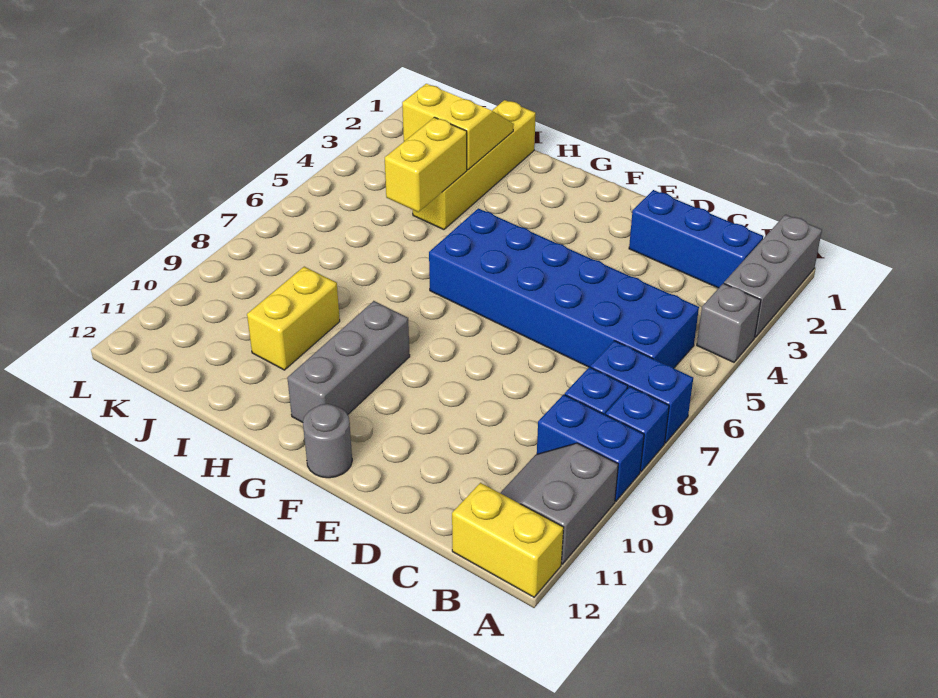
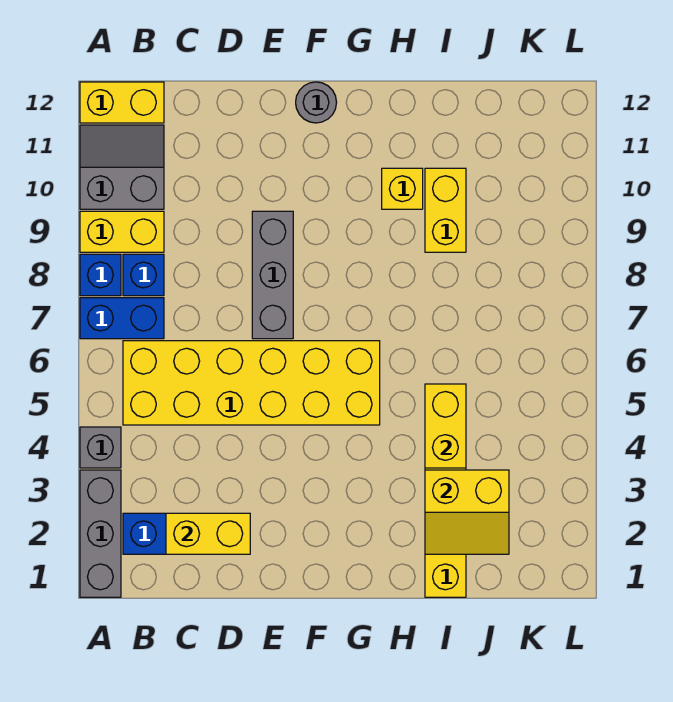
blue 1x2 brick [537,394,644,501] -> yellow 1x2 brick [80,211,164,252]
grey 2x2 slope [501,443,618,564] -> grey 2x2 slope turned to [80,125,164,209]
blue 2x6 brick [429,208,699,368] -> yellow 2x6 brick [123,341,380,425]
none -> yellow 1x2 brick [166,513,250,554]
grey 1x3 brick [287,301,410,422] -> grey 1x3 brick moved to [252,211,293,339]
none -> yellow 1x1 brick [382,168,423,209]

